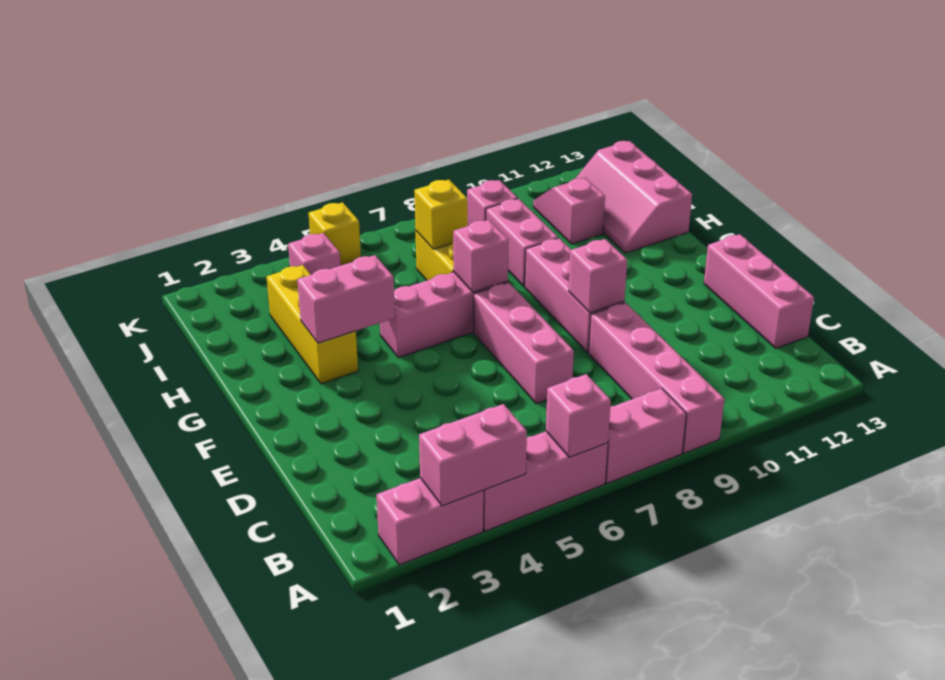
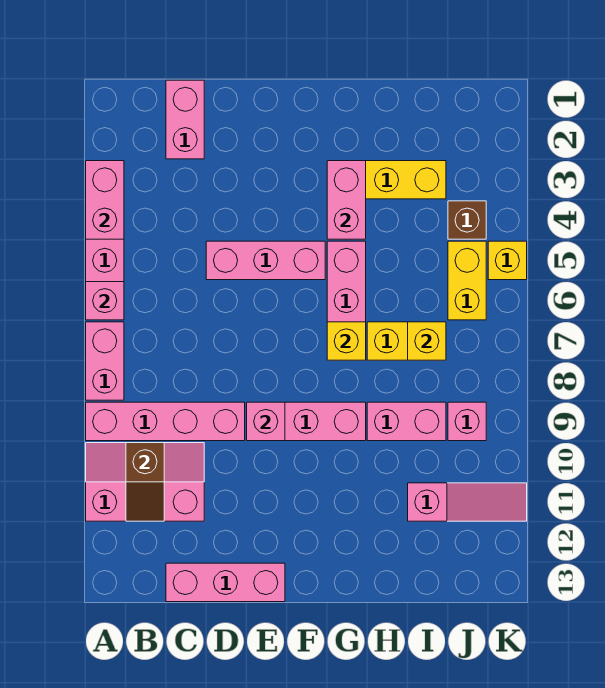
pink 1x2 brick [377,478,483,565] -> pink 1x2 brick moved to [166,80,204,159]
none -> brown 1x2 slope [126,443,164,521]
pink 1x3 brick [474,282,574,404] -> pink 1x3 brick moved to [206,241,325,280]
pink 1x1 brick [453,220,509,292] -> yellow 1x1 brick [327,322,366,360]
pink 2x3 slope [575,141,692,253] -> pink 2x3 slope moved to [86,443,204,521]
pink 1x2 slope [533,178,605,244] -> pink 1x3 slope [408,483,527,521]
pink 1x1 brick [288,233,341,275] -> brown 1x1 brick [448,201,486,239]
none -> yellow 1x2 brick [448,241,486,320]

